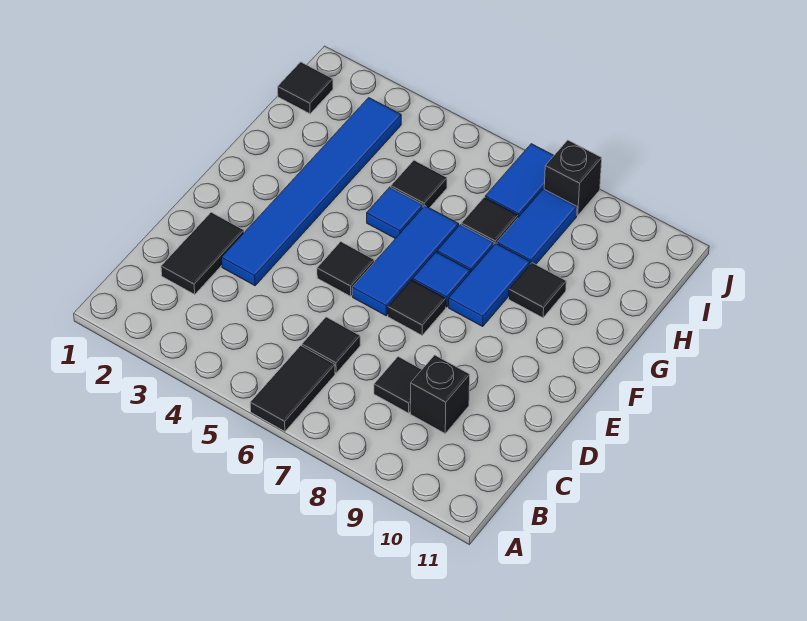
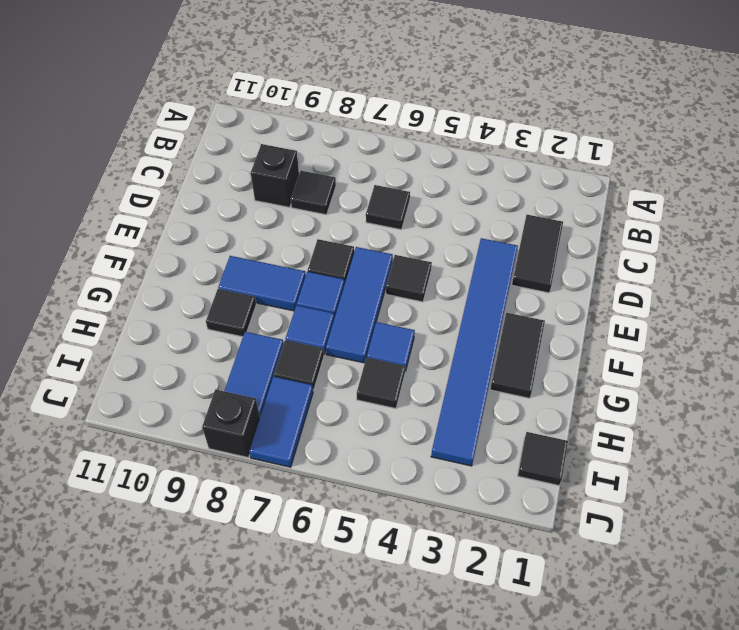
black 1x2 tile [250,346,335,431] -> black 1x2 tile moved to [490,313,545,398]
blue 1x2 tile [449,244,530,327] -> blue 1x2 tile turned to [218,256,306,311]

